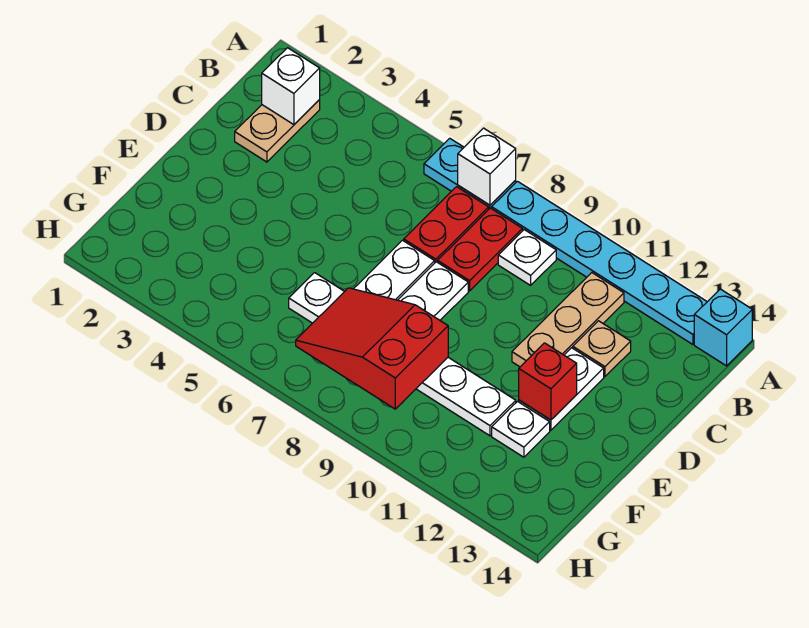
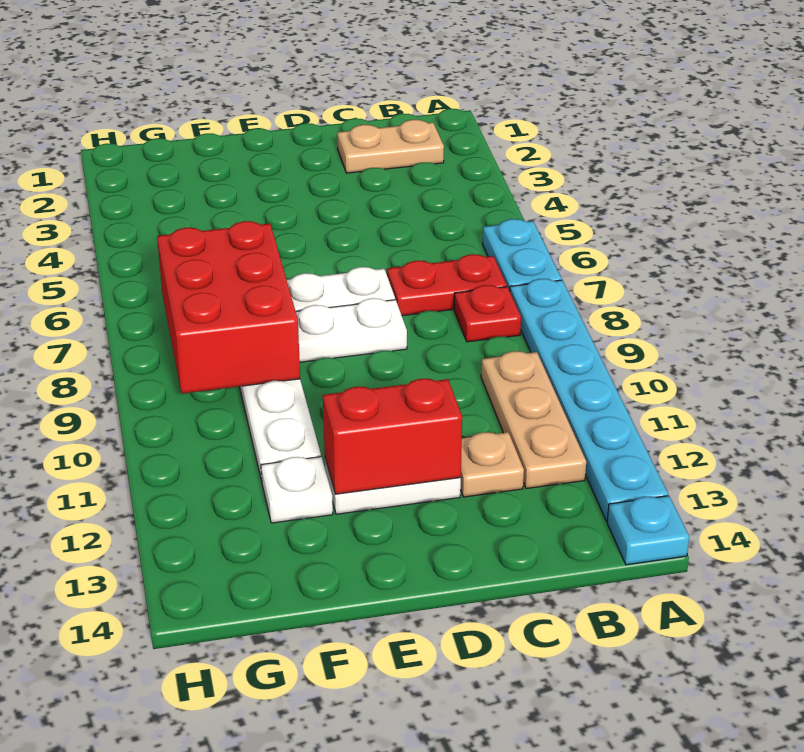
white 1x1 brick [458,128,516,205] -> none
cyan 1x1 brick [694,289,752,366] -> cyan 1x1 plate [607,496,689,565]
white 1x1 brick [262,48,320,125] -> none
red 1x2 plate [438,208,523,291] -> red 1x1 plate [454,285,521,342]
white 1x1 plate [498,230,556,285] -> none
tan 1x3 plate [512,273,624,367] -> tan 1x3 plate turned to [481,351,586,489]
red 1x1 brick [519,343,577,420] -> red 1x2 brick [323,379,462,494]
red 2x3 slope [296,288,448,409] -> red 2x3 brick [157,221,300,393]

